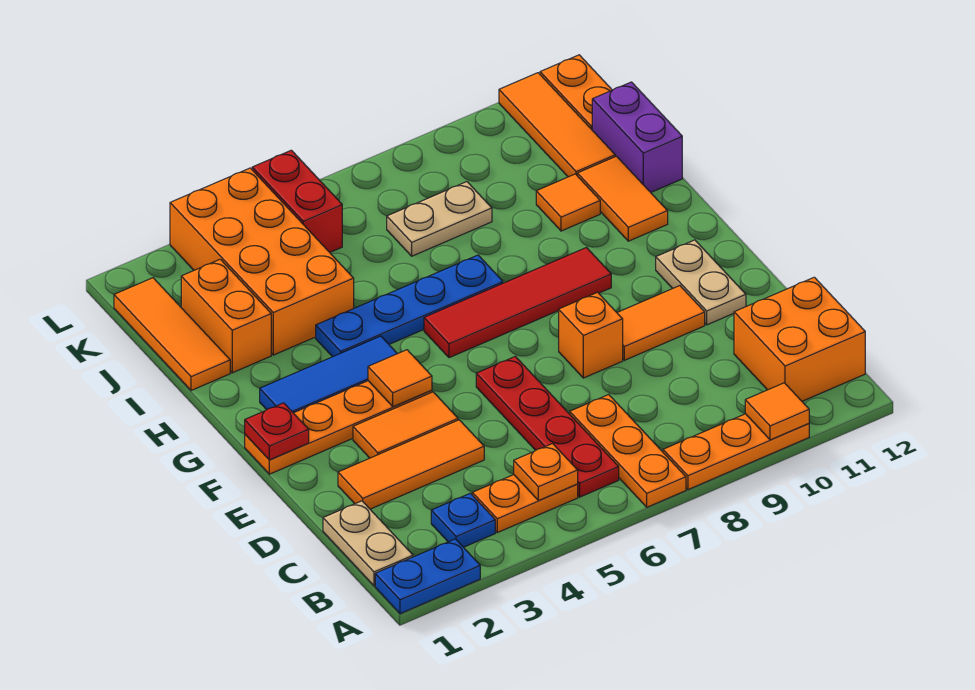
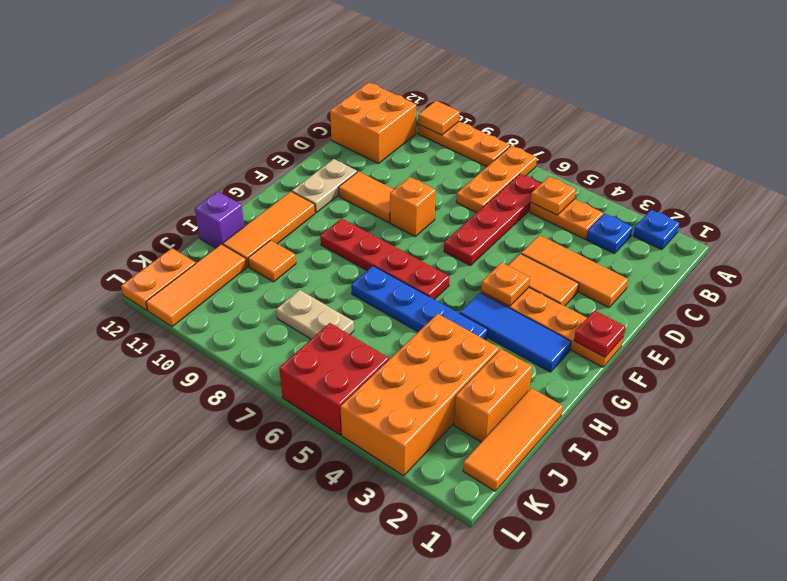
blue 1x2 plate [375,539,480,614] -> blue 1x1 plate [633,210,680,250]
tan 1x2 plate [323,501,413,586] -> none
orange 1x1 tile [368,350,432,407] -> orange 1x1 plate [481,263,530,306]
red 1x4 tile [424,248,611,358] -> red 1x4 plate [320,219,449,300]
orange 1x2 tile [577,156,668,241] -> orange 1x3 tile [223,191,315,267]
purple 1x2 brick [592,82,682,192] -> purple 1x1 brick [195,192,244,248]
red 1x2 brick [252,150,342,252] -> red 2x2 brick [279,323,389,435]

